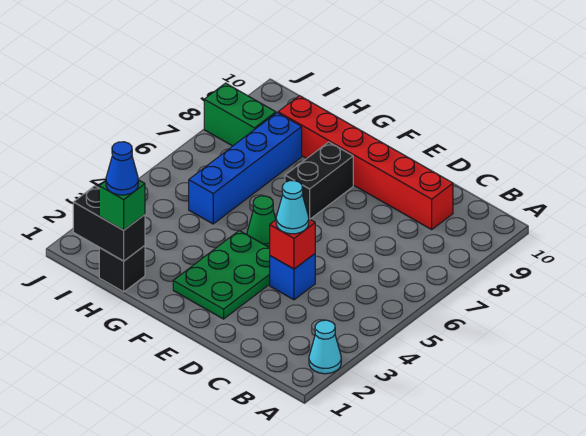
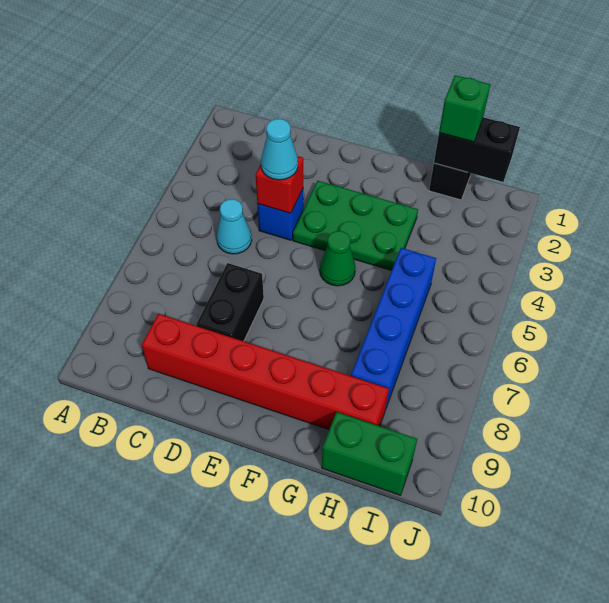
cyan 1x1 cone [309,320,341,374] -> cyan 1x1 cone moved to [217,199,252,254]
green 2x3 plate [173,230,270,319] -> green 2x3 plate turned to [293,181,418,271]
black 1x2 brick [285,142,353,219] -> black 1x2 brick moved to [196,263,264,341]
blue 1x1 cone [106,142,138,195] -> none
green 1x2 brick [204,83,276,146] -> green 1x2 brick moved to [322,412,417,495]

